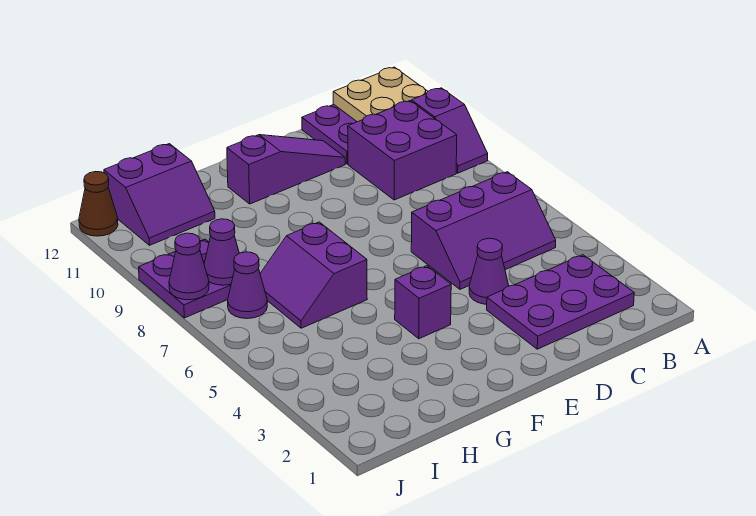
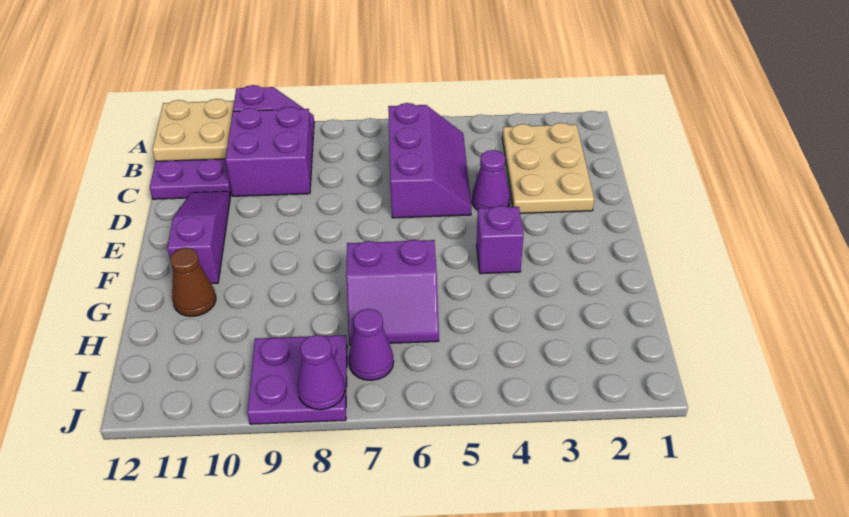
purple 2x3 plate [487,255,634,349] -> tan 2x3 plate [502,123,594,213]
purple 2x2 slope [104,144,215,245] -> none
purple 1x1 cone [204,219,239,285] -> none
brown 1x1 cone [79,172,118,236] -> brown 1x1 cone moved to [170,248,216,316]

